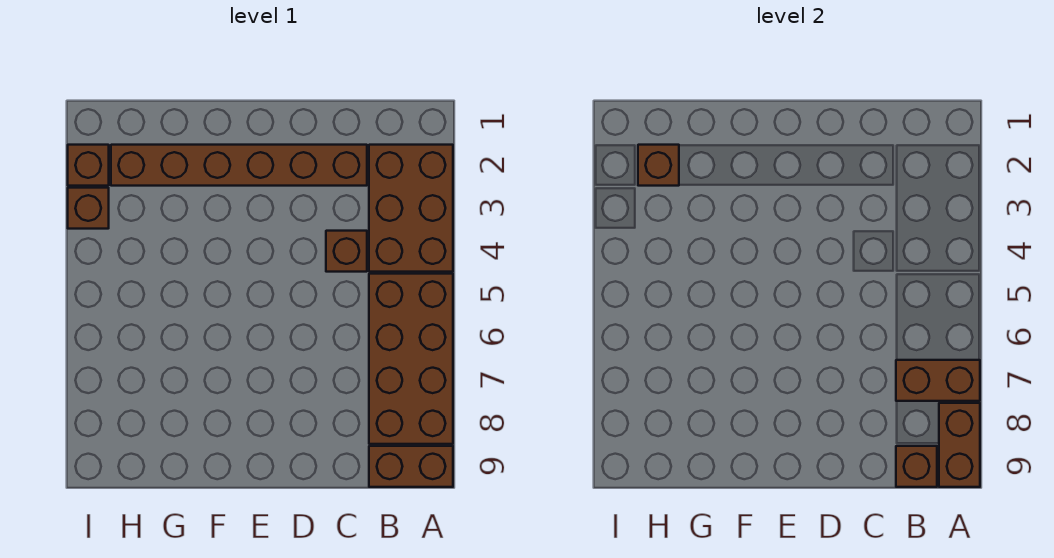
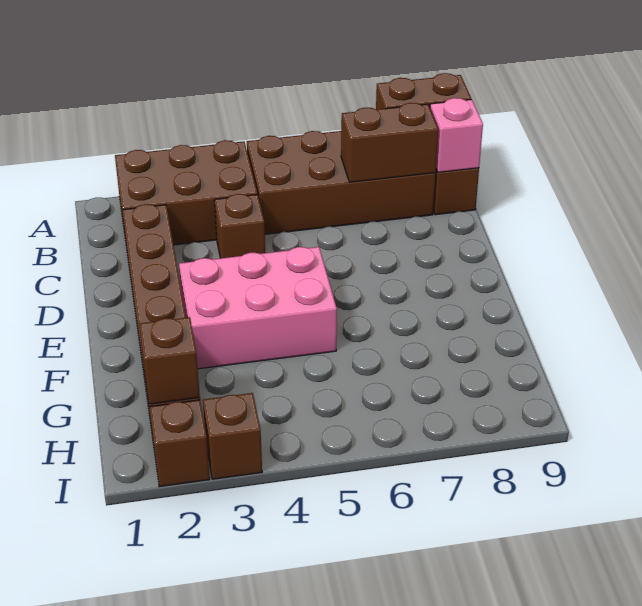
brown 1x2 brick [896,360,980,401] -> brown 1x2 brick turned to [341,103,438,182]
brown 1x1 brick [896,446,937,487] -> pink 1x1 brick [430,98,483,172]
none -> pink 2x3 brick [179,247,337,369]

